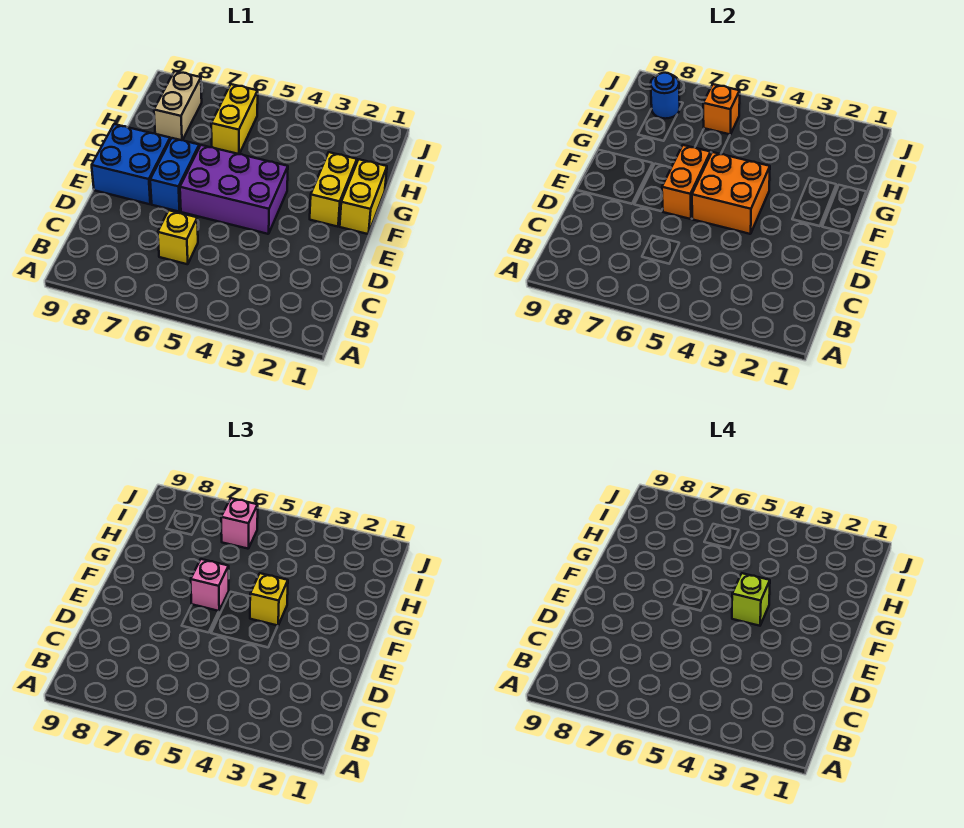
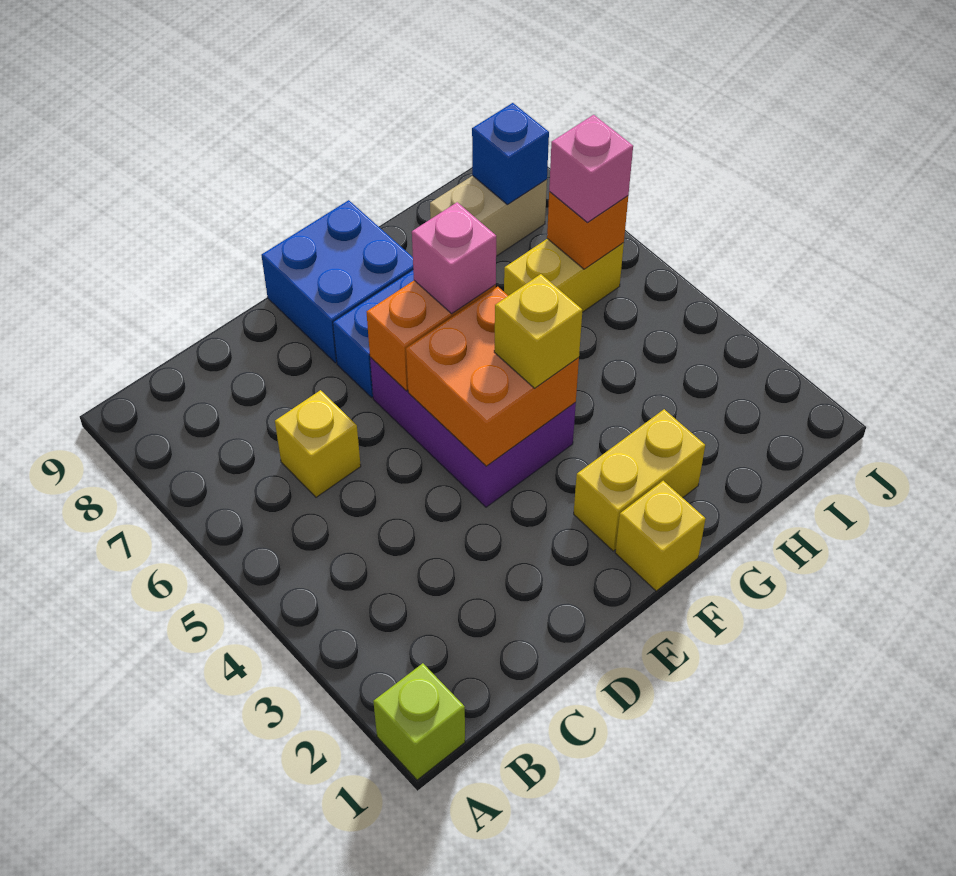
yellow 1x2 brick [340,159,387,234] -> yellow 1x1 brick [615,481,705,591]
lime 1x1 brick [732,573,770,626] -> lime 1x1 brick moved to [373,663,465,780]
blue 1x1 round brick [651,73,680,119] -> blue 1x1 brick [472,103,549,205]

